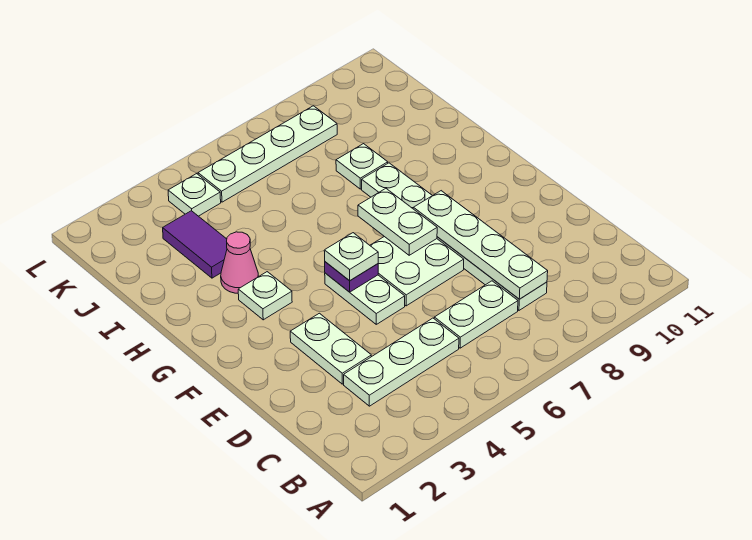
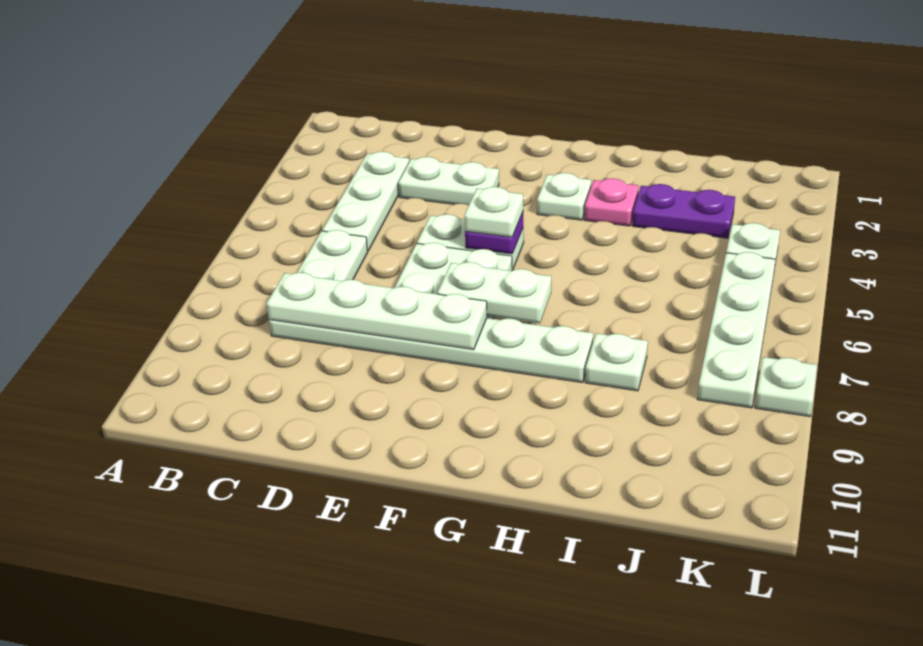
pink 1x1 cone [221,232,259,293] -> pink 1x1 plate [584,178,639,226]
purple 1x2 tile [163,211,227,278] -> purple 1x2 plate [632,184,735,238]
none -> white 1x1 plate [755,357,817,417]

